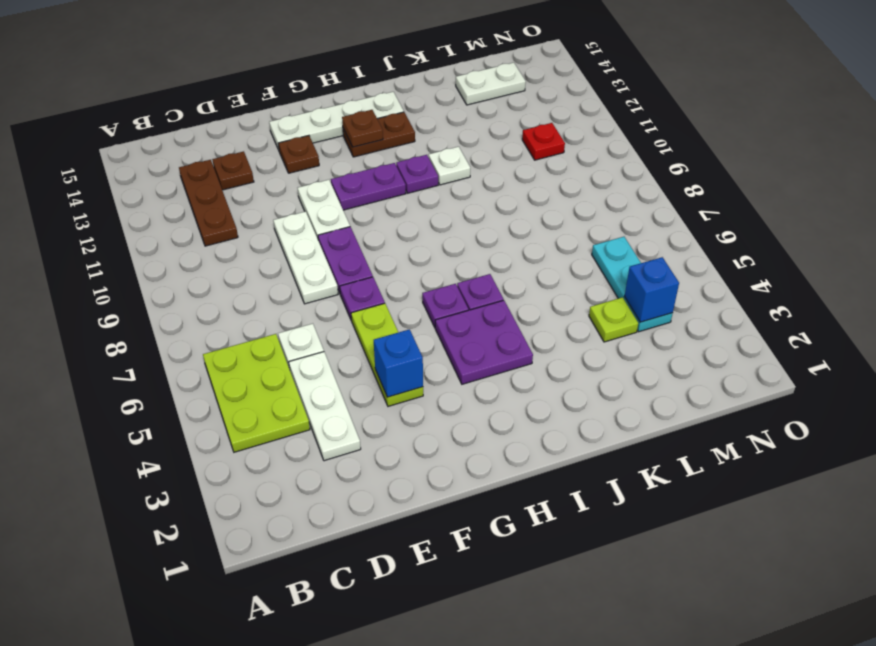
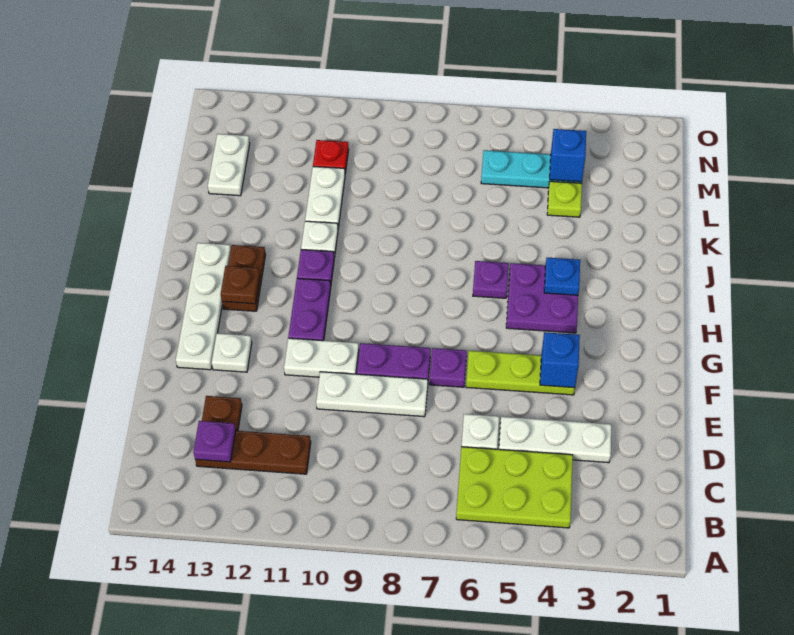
brown 1x1 plate [278,136,319,173] -> white 1x1 plate [212,333,252,372]
purple 1x1 plate [422,284,469,327] -> purple 1x1 plate moved to [193,421,236,462]
none -> blue 1x1 plate [544,258,580,295]
none -> white 1x2 plate [305,166,345,228]

